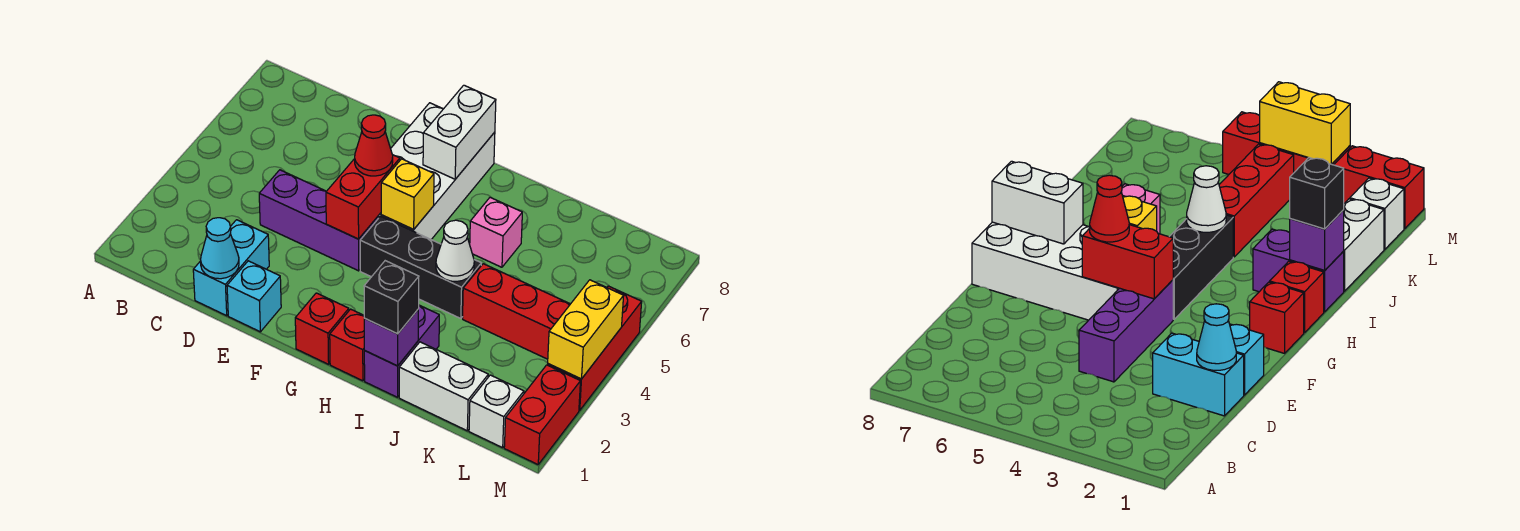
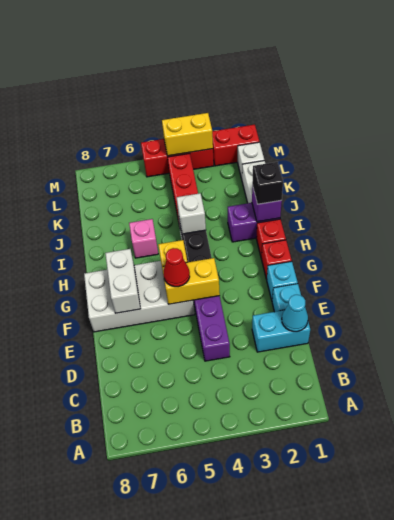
none -> cyan 1x1 brick [267,261,298,300]
red 1x2 brick [326,155,400,239] -> yellow 1x2 brick [162,258,220,304]
white 1x2 brick [423,85,496,179] -> white 1x2 brick turned to [105,249,141,313]
white 1x1 cone [436,220,474,281] -> white 1x1 brick [177,193,206,234]

